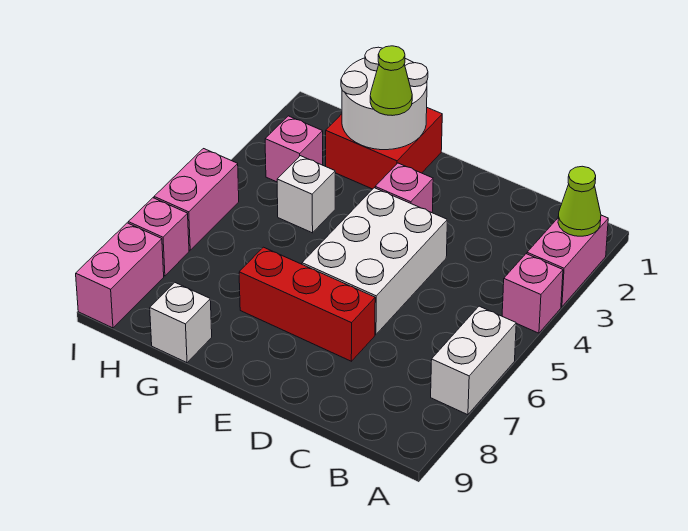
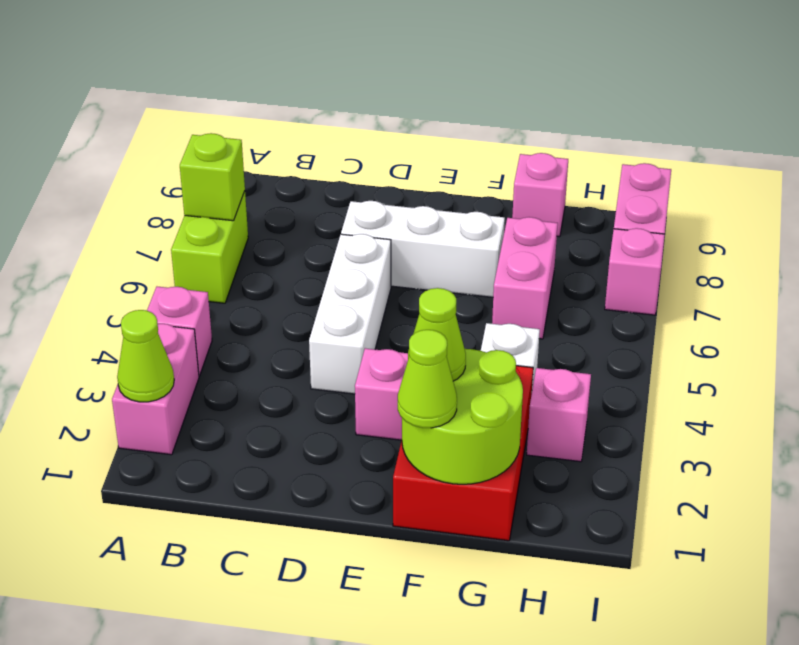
white 1x2 brick [431,306,516,415] -> lime 1x2 brick [171,191,248,303]
none -> lime 1x1 brick [180,133,245,221]
white 2x3 brick [302,188,447,335] -> white 1x3 brick [309,234,391,394]
red 1x3 brick [239,247,375,361] -> white 1x3 brick [341,201,505,297]
red 2x2 brick [326,108,442,189] -> red 2x3 brick [393,366,533,541]
white 2x2 round brick [341,47,428,150] -> lime 2x2 round brick [402,349,523,484]
none -> lime 1x1 cone [398,330,457,428]
white 1x1 brick [150,283,212,363] -> pink 1x1 brick [512,153,568,237]
pink 1x2 brick [154,149,239,250] -> pink 1x2 brick moved to [492,217,558,339]

